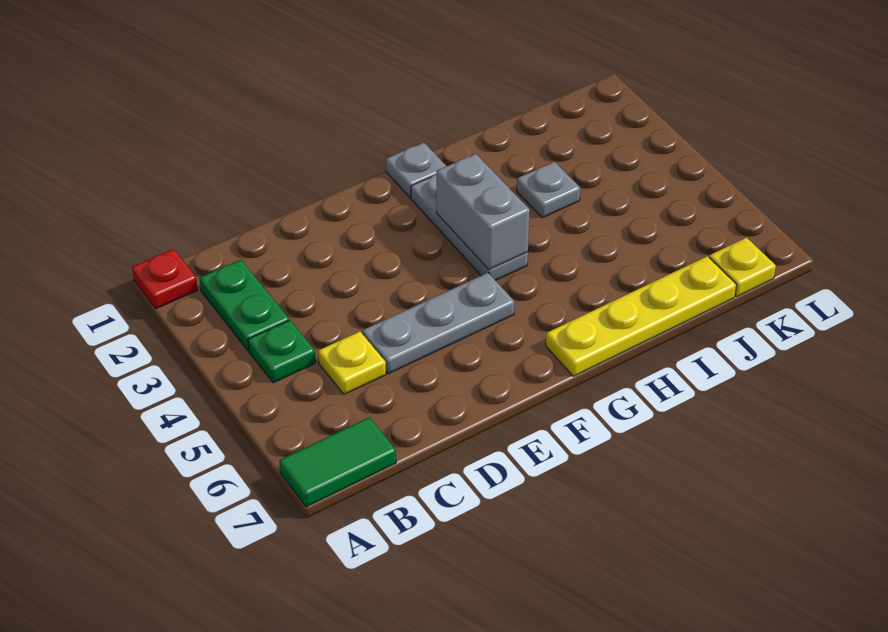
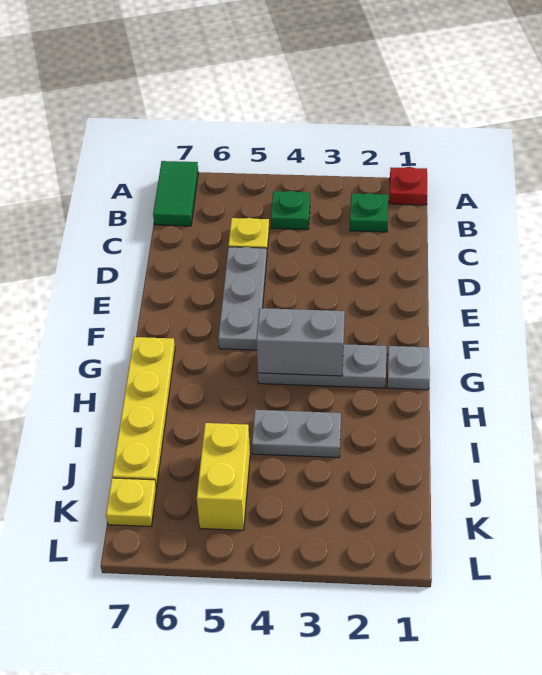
green 1x2 plate [199,260,289,351] -> green 1x1 plate [350,193,388,232]
grey 1x1 plate [517,162,580,218] -> grey 1x2 plate [252,410,341,457]
none -> yellow 1x2 brick [197,423,250,530]

